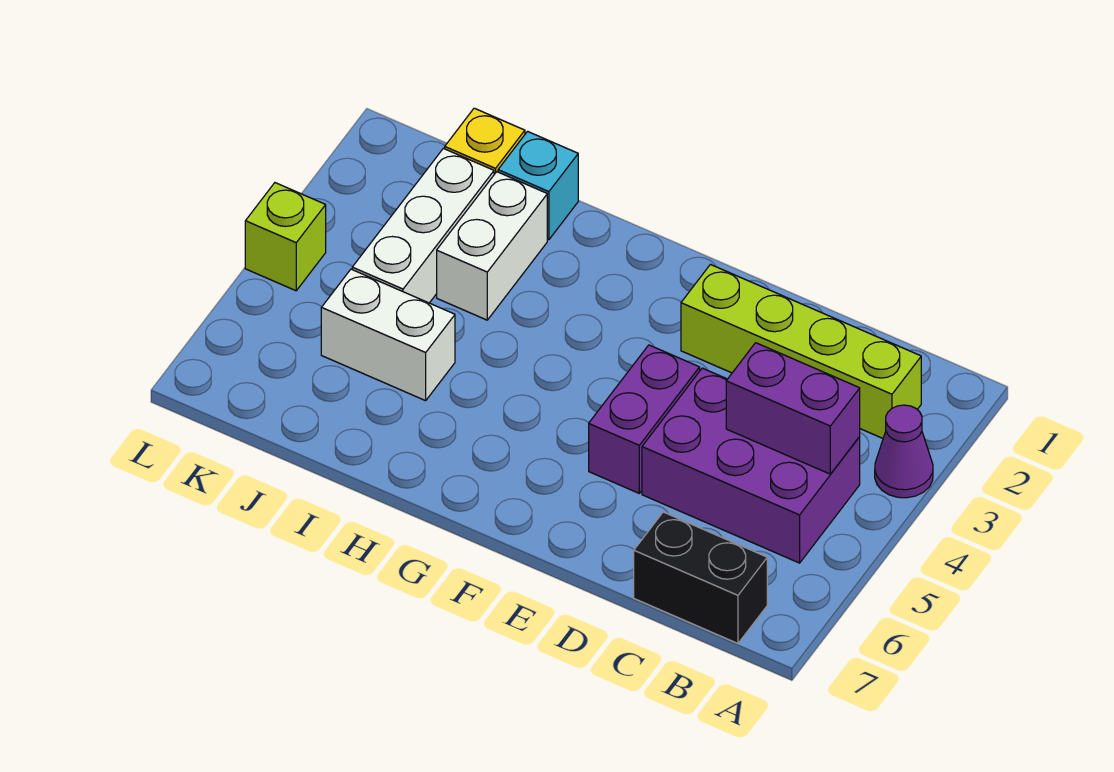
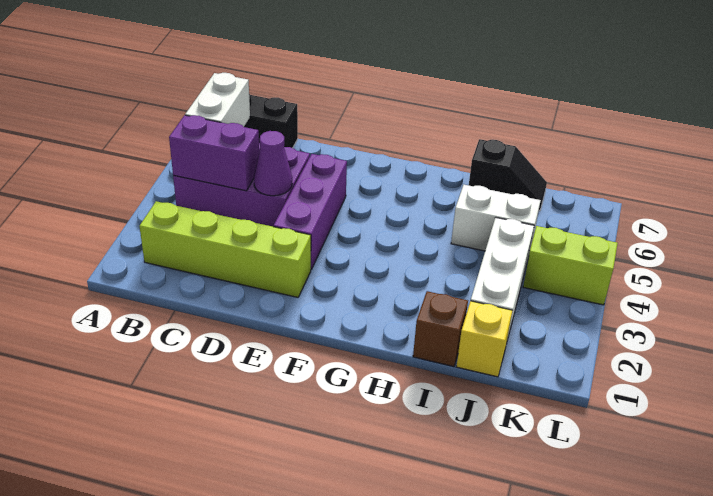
purple 1x1 cone [875,405,933,498] -> purple 1x1 cone moved to [254,131,292,196]
purple 1x2 brick [589,345,700,493] -> purple 1x3 brick [273,154,347,269]
cyan 1x1 brick [498,131,578,240] -> brown 1x1 brick [413,291,468,367]
white 1x2 brick [437,172,547,320] -> white 1x2 brick moved to [185,73,250,127]
none -> black 1x2 slope [469,139,547,211]
lime 1x1 brick [245,183,326,291] -> lime 1x2 brick [523,226,618,305]

